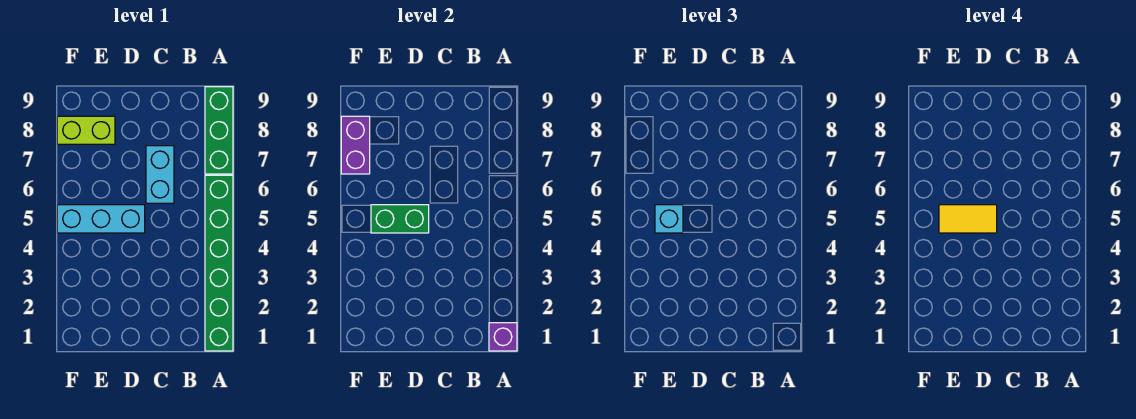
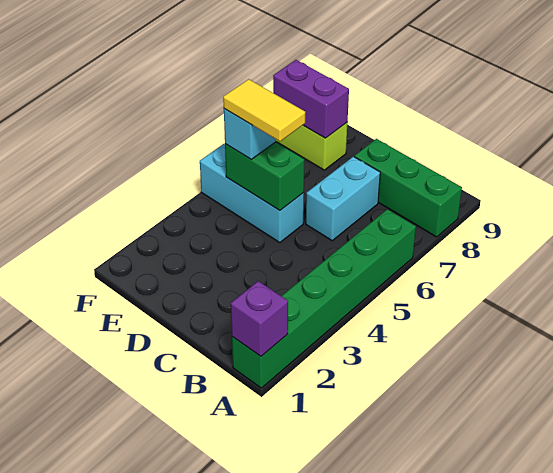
green 1x3 brick [205,87,233,174] -> green 1x3 brick turned to [354,139,462,237]
purple 1x2 brick [341,116,370,174] -> purple 1x2 brick turned to [273,60,349,138]

